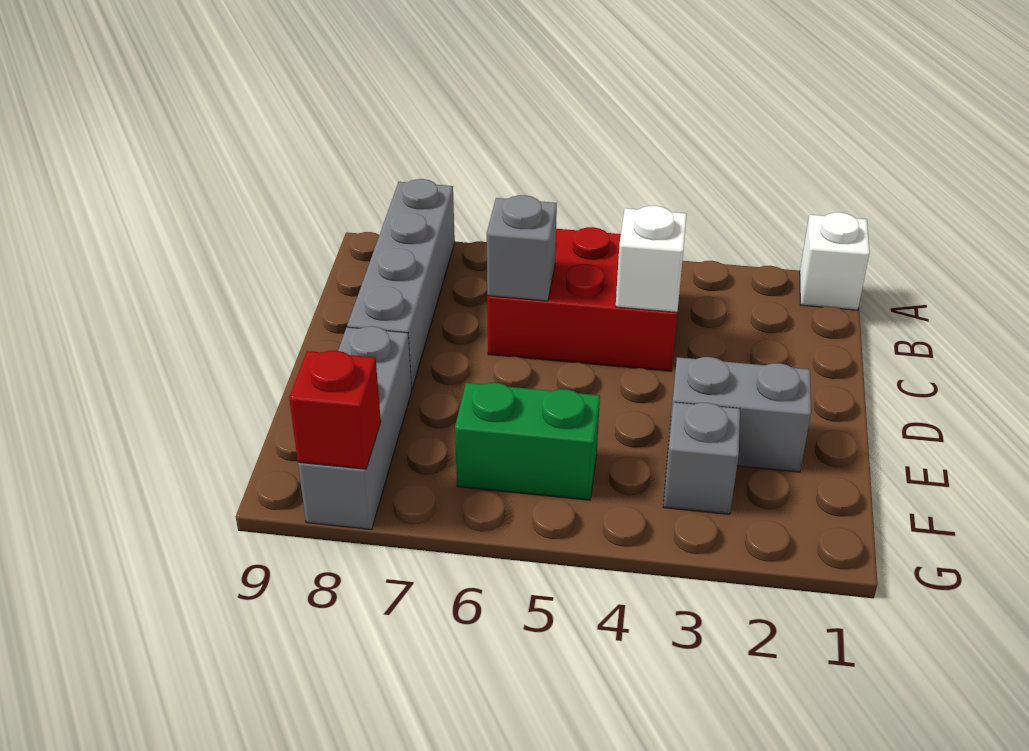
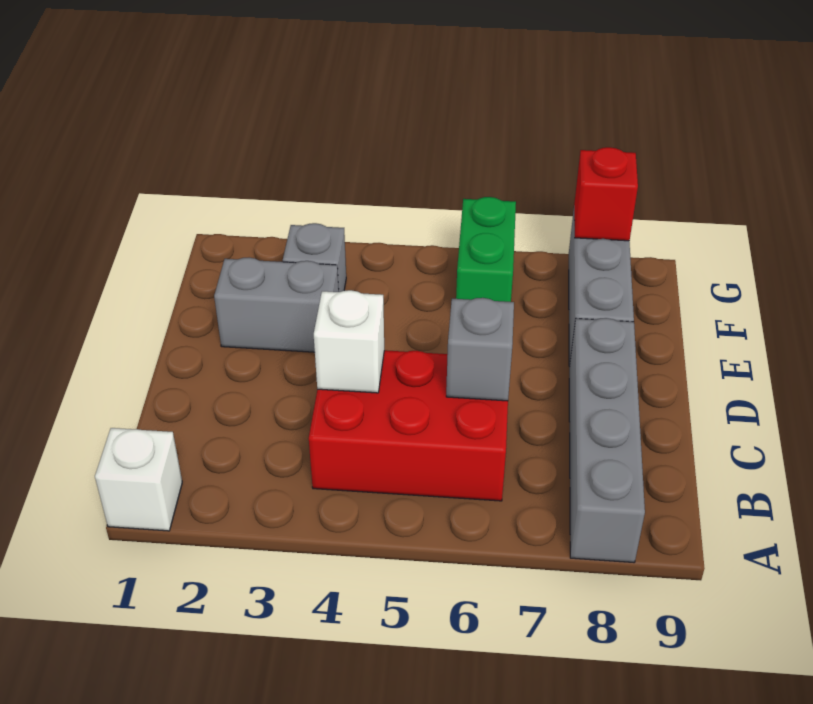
green 1x2 brick [455,383,600,500] -> green 1x2 brick turned to [456,197,516,302]

